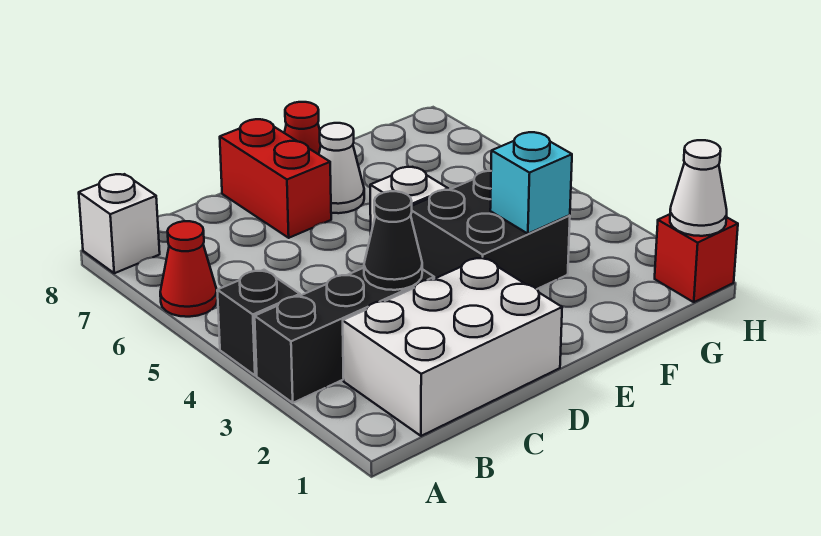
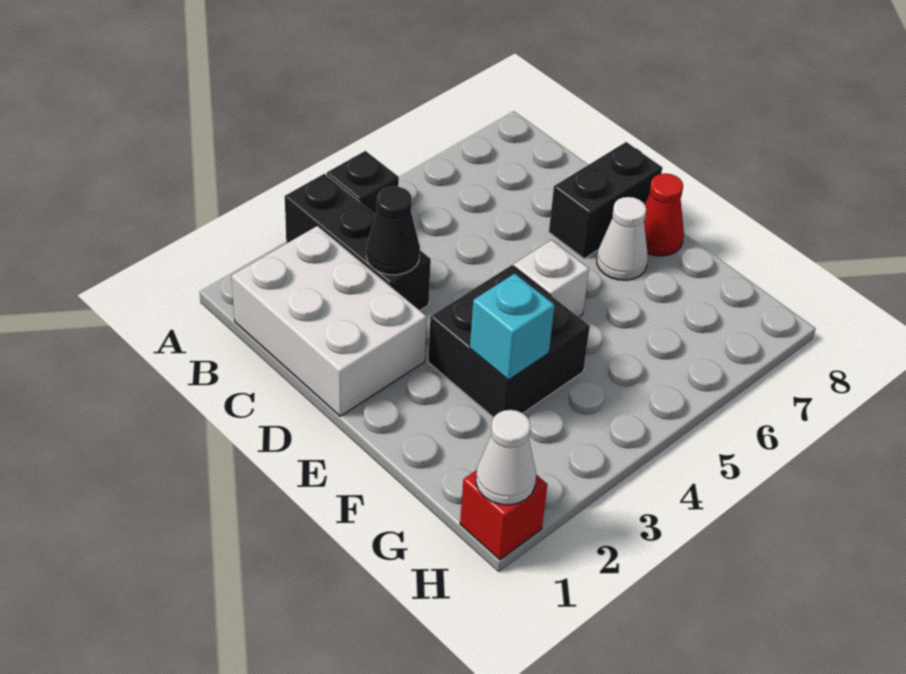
red 1x1 cone [160,221,217,317] -> none
white 1x1 brick [79,174,160,273] -> none
red 1x2 brick [220,119,331,238] -> black 1x2 brick [549,142,662,259]

